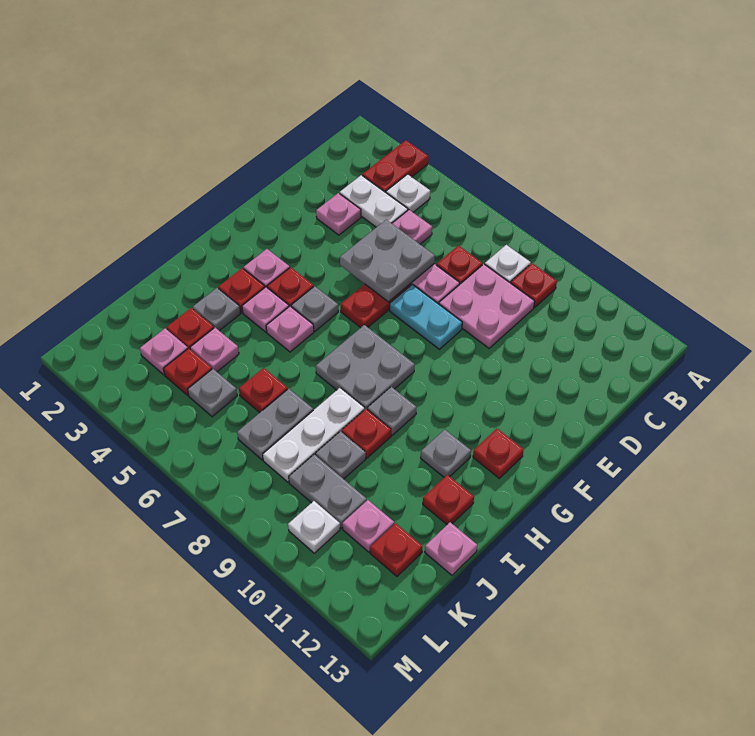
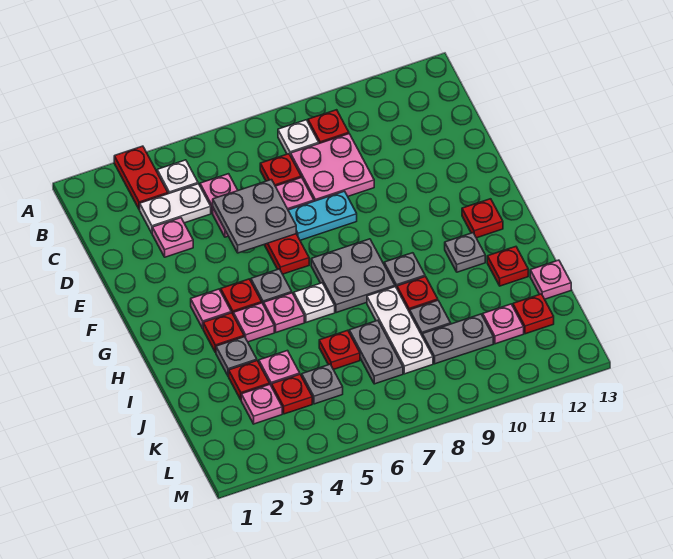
white 1x1 plate [288,501,340,553] -> white 1x1 plate moved to [294,283,335,322]

